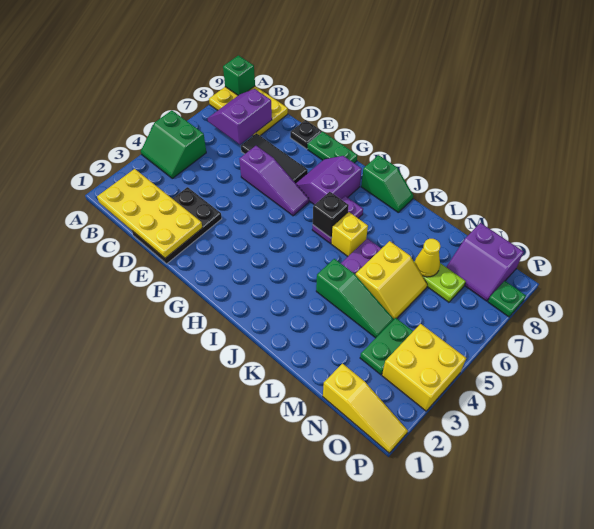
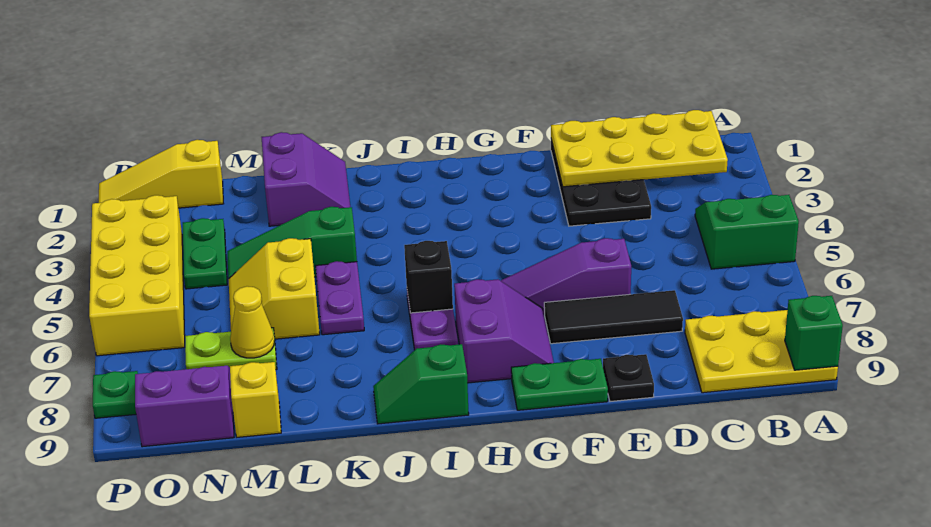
purple 2x2 slope [208,89,272,144] -> purple 2x2 slope moved to [262,132,350,226]
yellow 1x1 brick [331,212,368,256] -> yellow 1x1 brick moved to [230,362,281,437]
yellow 2x2 brick [382,324,466,411] -> yellow 2x4 brick [89,195,185,356]

